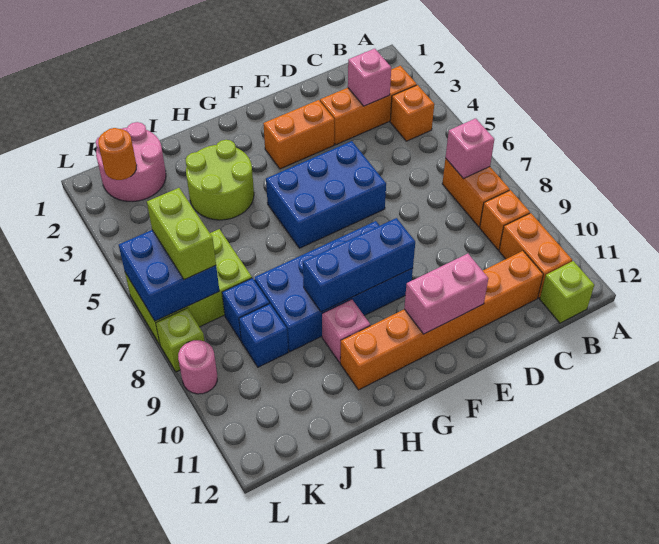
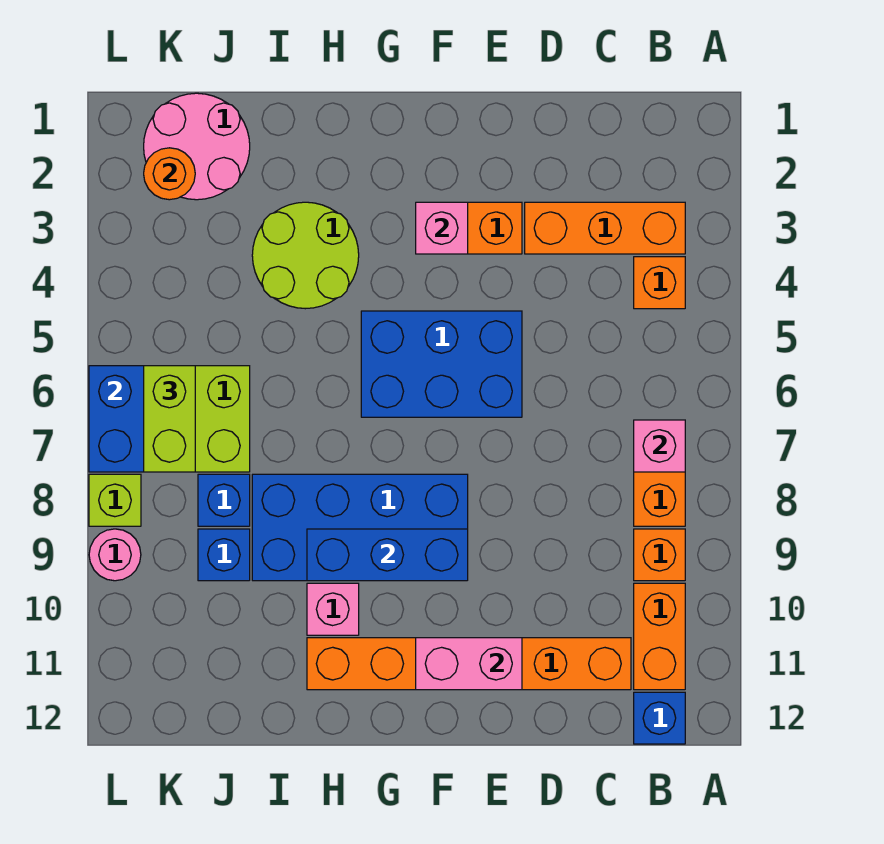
lime 1x1 brick [540,261,594,323] -> blue 1x1 brick [634,692,685,744]
pink 1x1 brick [348,49,391,106] -> pink 1x1 brick moved to [416,202,468,254]

